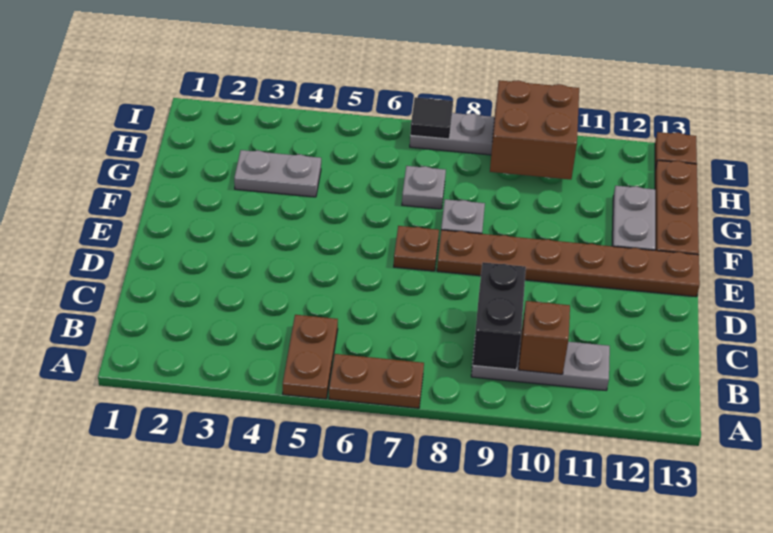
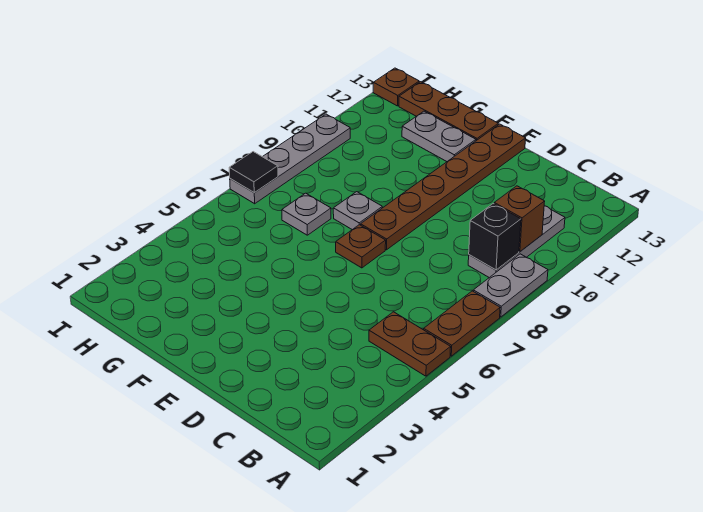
black 1x2 brick [473,262,526,370] -> black 1x1 brick [469,204,521,270]
grey 1x2 plate [234,150,321,197] -> grey 1x2 plate moved to [473,254,548,317]
brown 2x2 brick [490,80,579,180] -> none

